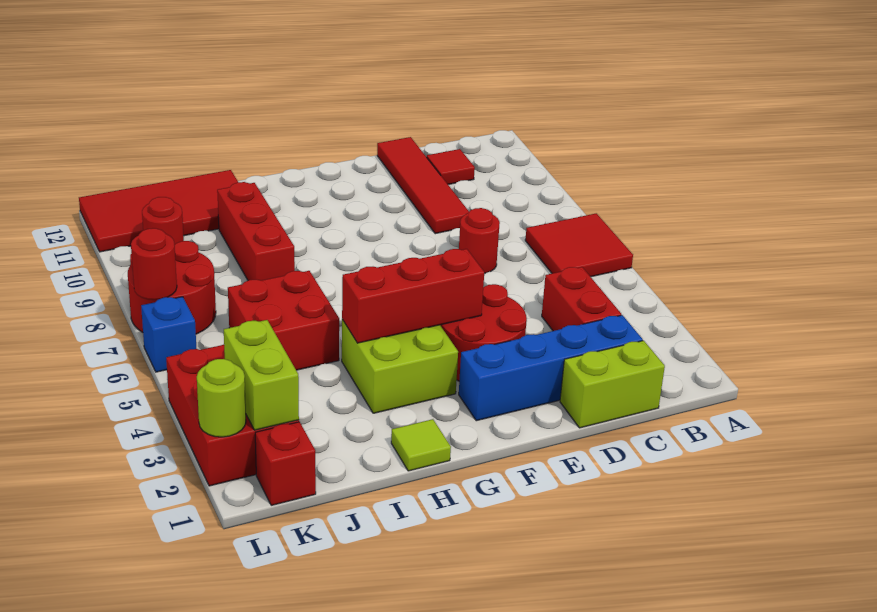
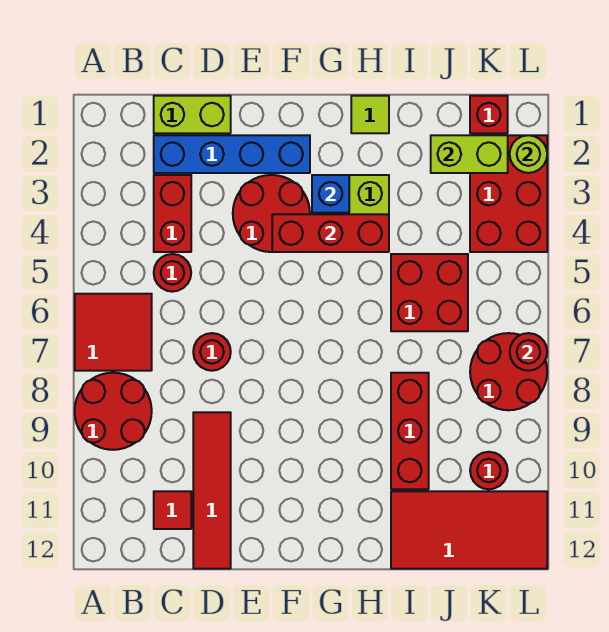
none -> red 2x2 round brick [75,373,152,450]
none -> red 1x1 round brick [154,254,191,292]
lime 1x2 brick [224,320,299,430] -> lime 1x2 brick turned to [431,135,508,173]
blue 1x1 brick [141,297,197,372] -> blue 1x1 brick moved to [312,175,349,213]

